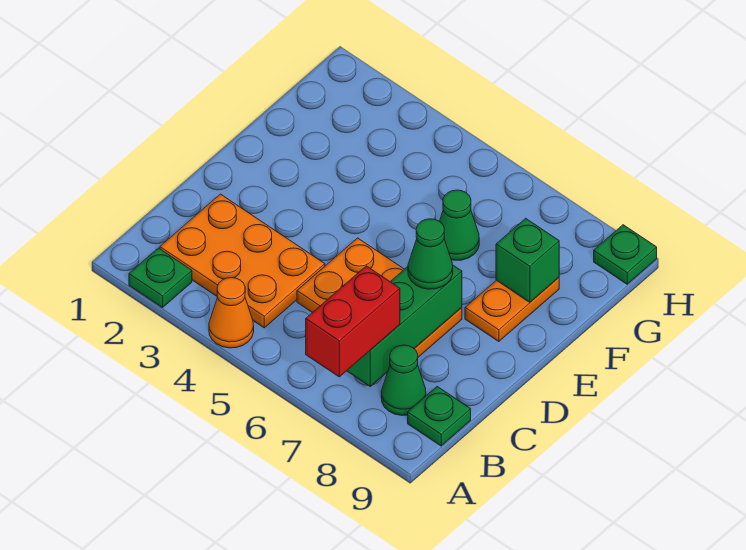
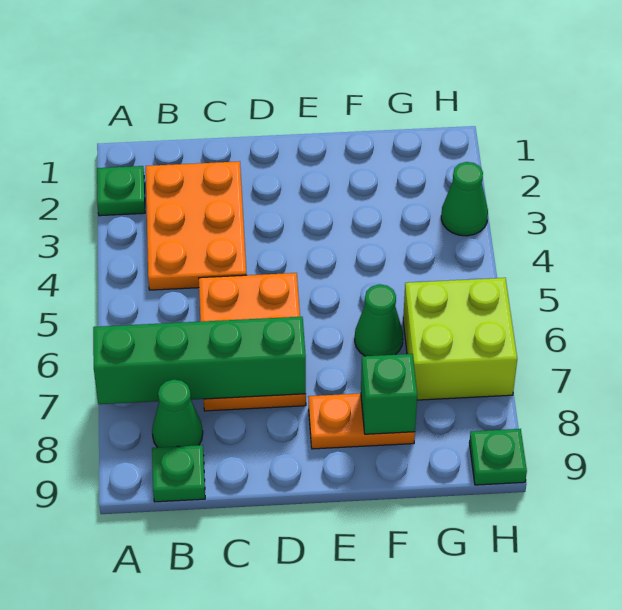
orange 1x1 cone [209,278,254,348] -> none
red 1x2 brick [306,266,400,377] -> none
green 1x3 brick [347,265,462,386] -> green 1x4 brick [93,317,306,404]
green 1x1 cone [408,219,453,289] -> green 1x1 cone moved to [441,162,488,236]
none -> lime 2x2 brick [403,278,517,400]

